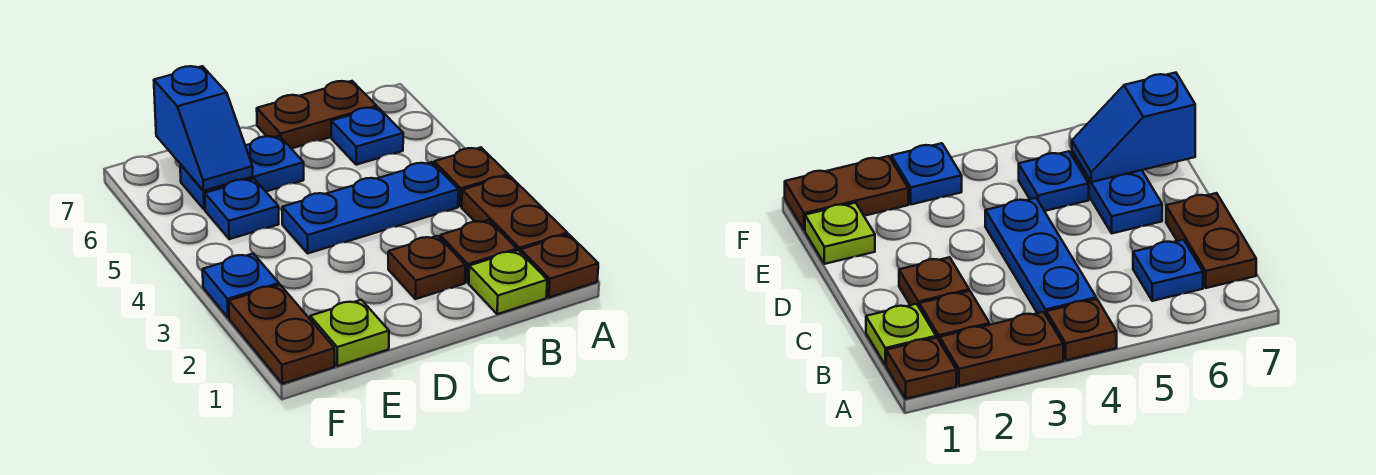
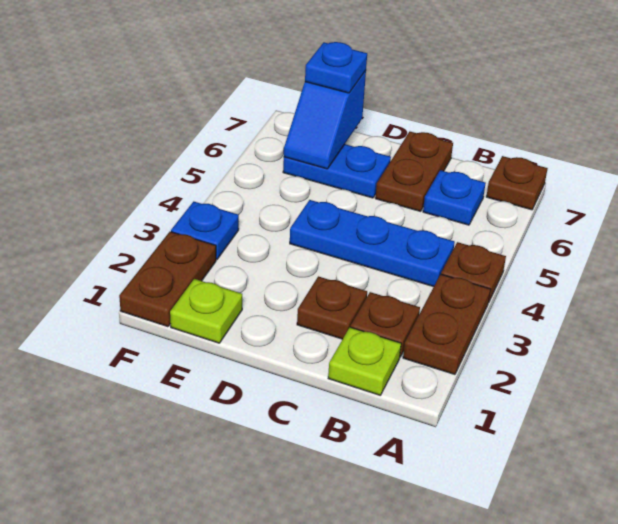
brown 1x1 plate [521,234,598,297] -> brown 1x1 plate moved to [486,156,548,210]
brown 1x2 plate [257,81,377,149] -> brown 1x2 plate turned to [375,132,453,211]
blue 1x1 plate [205,179,279,239] -> blue 1x1 plate moved to [305,42,367,93]

